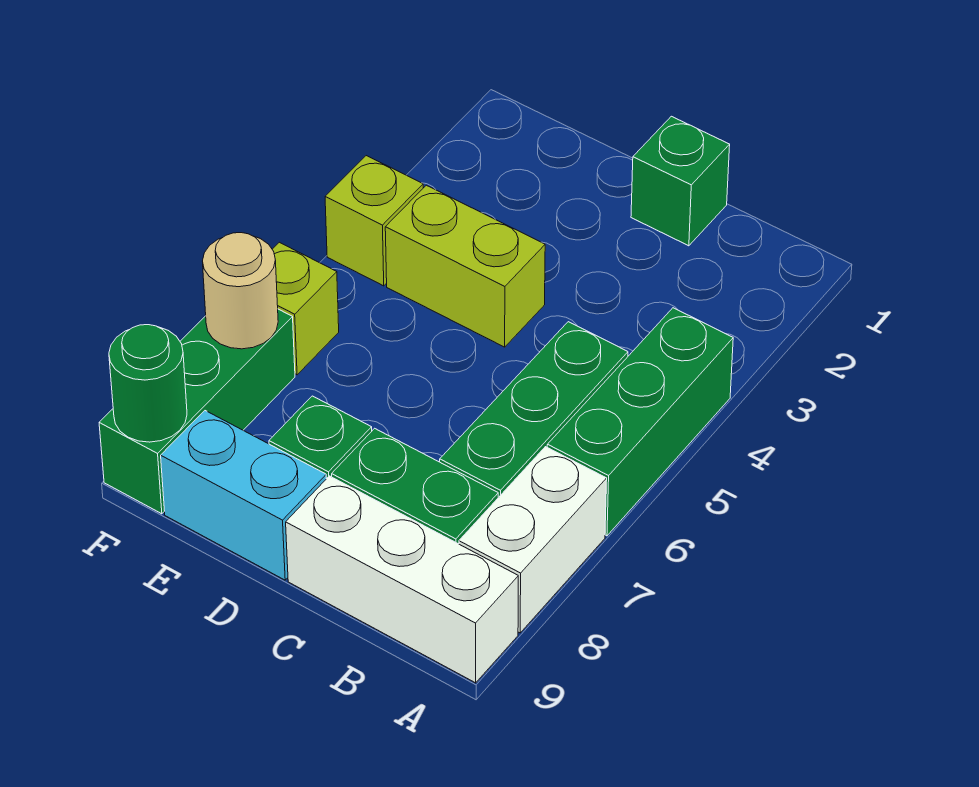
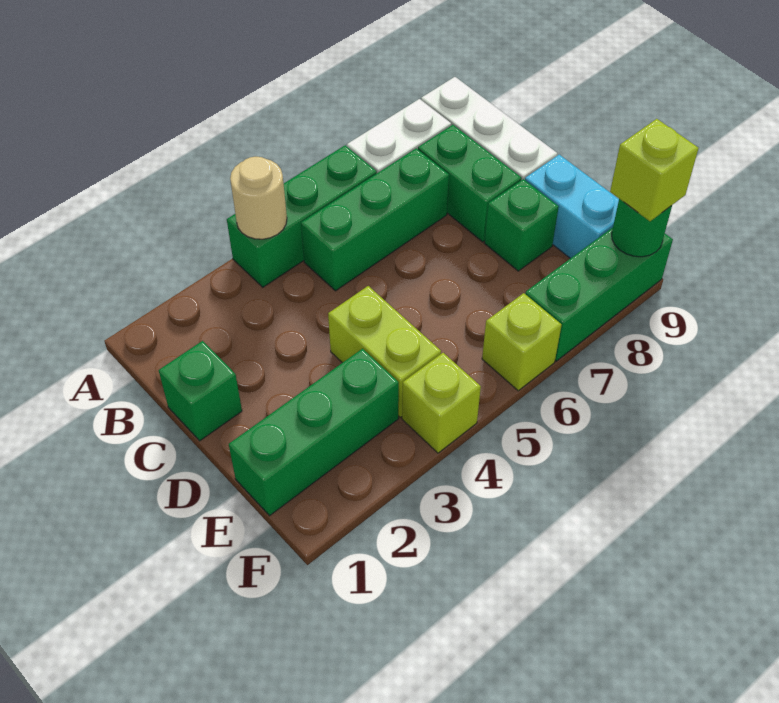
none -> green 1x3 brick [229,349,399,516]
tan 1x1 round brick [203,233,278,349] -> tan 1x1 round brick moved to [230,157,287,239]
none -> lime 1x1 brick [610,119,699,221]

